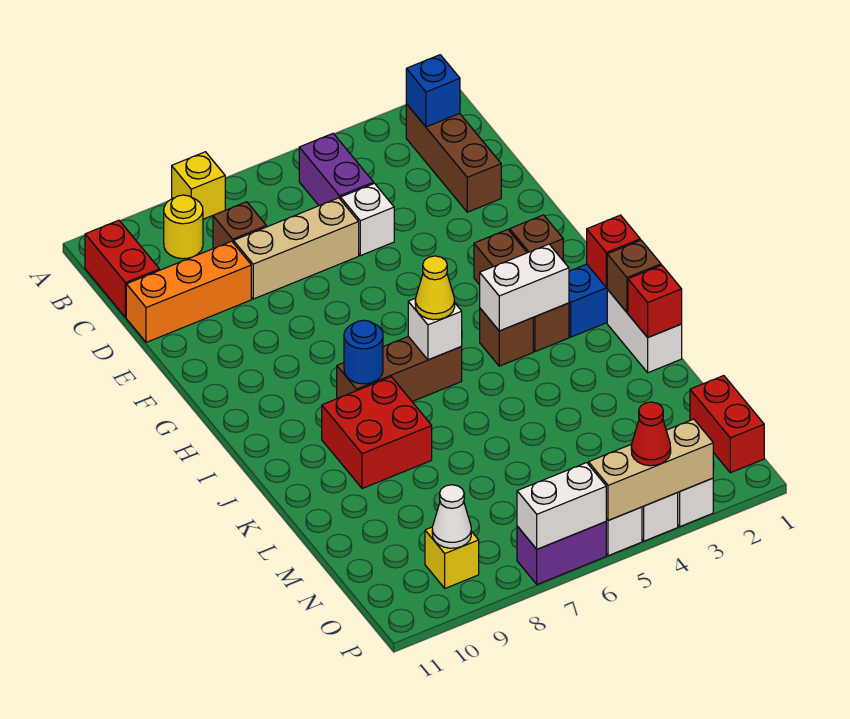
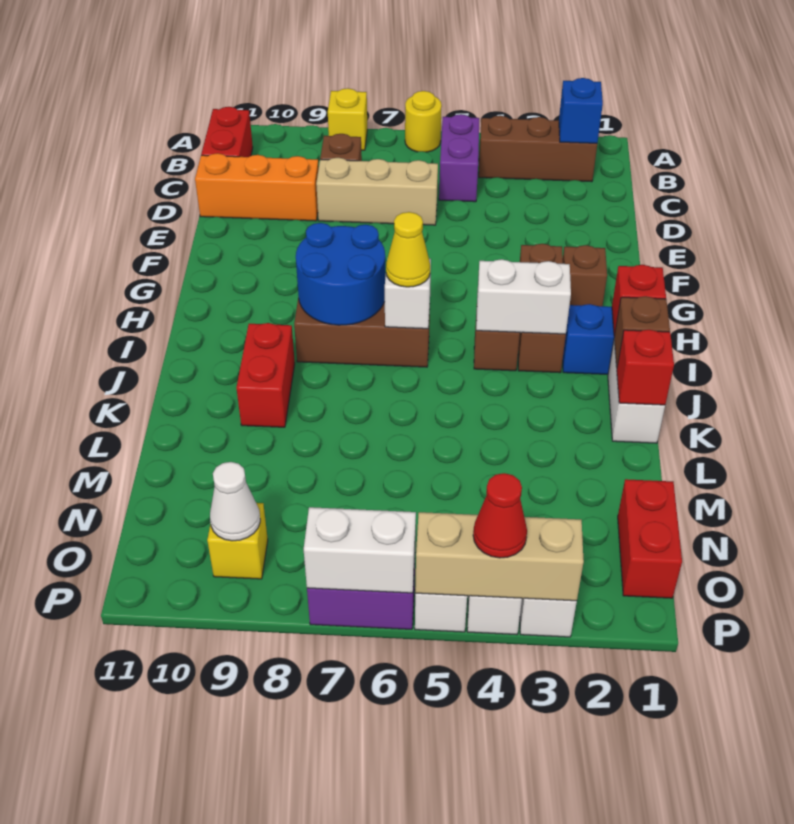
brown 1x3 brick [406,104,501,212] -> brown 1x3 brick turned to [479,116,597,182]
yellow 1x1 round brick [164,195,203,259] -> yellow 1x1 round brick moved to [405,91,442,152]
white 1x1 brick [341,183,394,256] -> none
blue 1x1 round brick [344,320,383,384] -> blue 2x2 round brick [296,223,385,325]
red 2x2 brick [322,377,432,489] -> red 1x2 brick [237,323,295,427]

